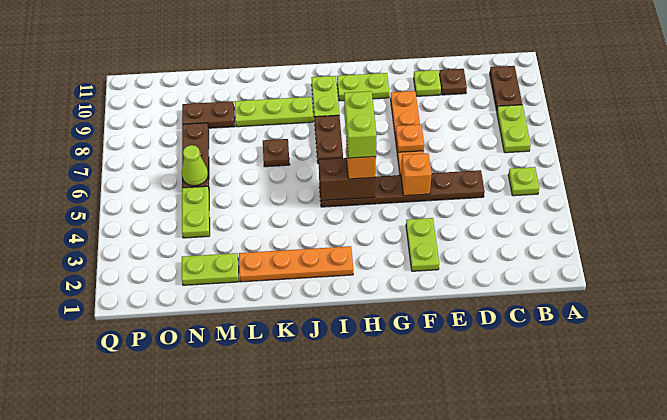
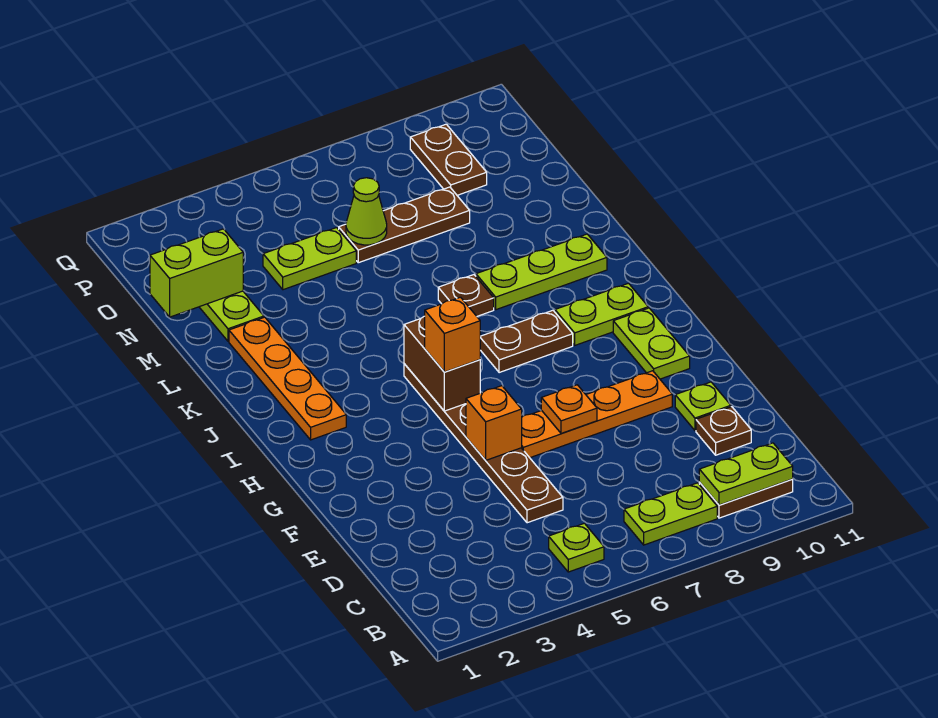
lime 1x2 plate [406,218,439,271] -> lime 1x2 plate moved to [699,443,793,505]
lime 1x2 brick [344,91,377,158] -> lime 1x2 brick moved to [150,229,243,317]
lime 1x3 plate [235,97,313,127] -> lime 1x3 plate turned to [476,234,607,310]
brown 1x2 plate [182,101,235,128] -> brown 1x2 plate moved to [410,124,487,195]

